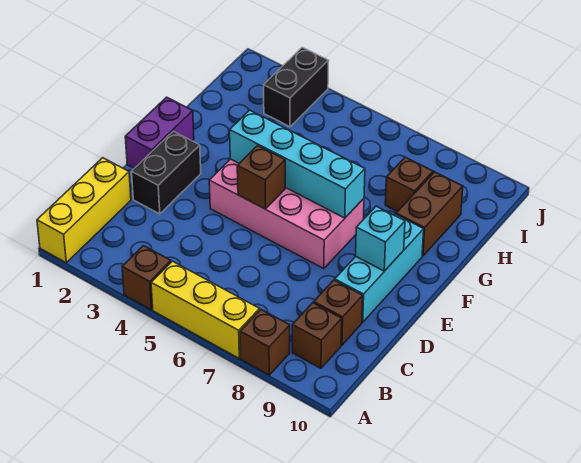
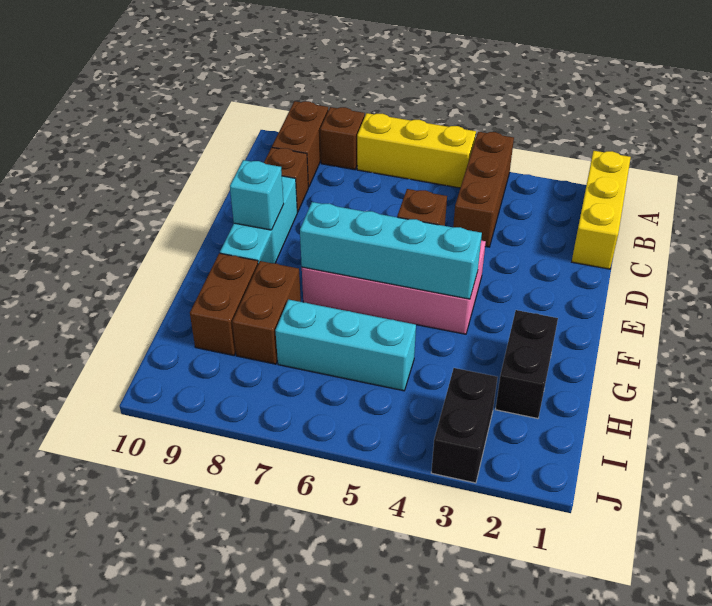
brown 1x1 brick [122,246,171,310] -> brown 1x3 brick [453,132,514,247]
brown 1x1 brick [292,303,342,368] -> brown 1x2 brick [272,101,328,187]
black 1x2 brick [132,131,201,214] -> black 1x2 brick moved to [495,310,558,419]
purple 1x2 brick [125,97,194,168] -> none
none -> cyan 1x3 brick [275,300,416,391]
brown 1x1 brick [385,157,433,212] -> brown 1x2 brick [232,261,301,364]

